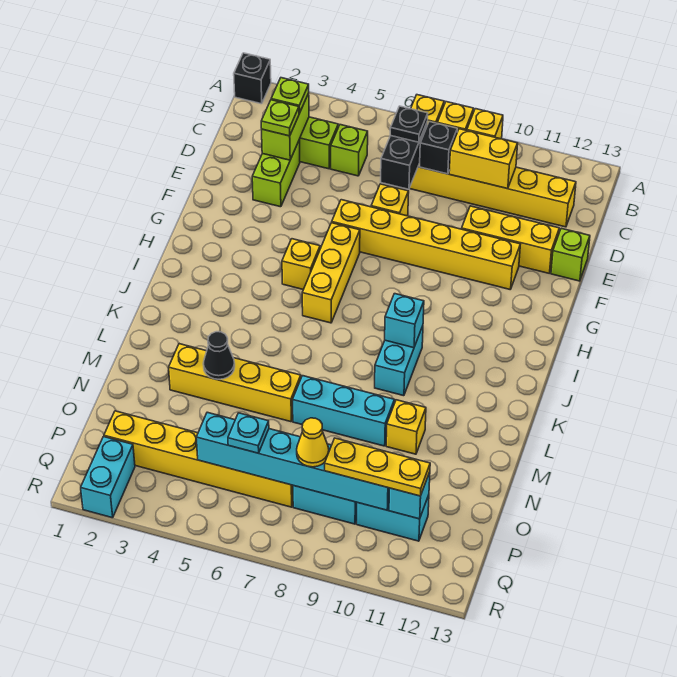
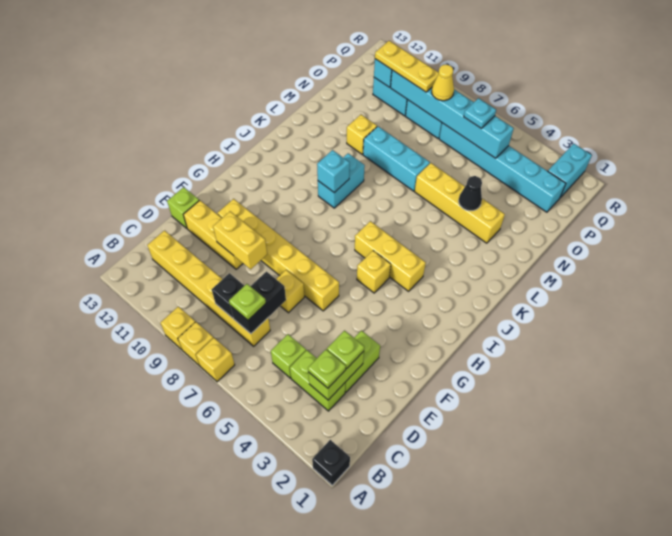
black 1x1 plate [390,106,428,142] -> lime 1x1 plate [229,284,266,320]
yellow 1x2 brick [449,129,518,189] -> yellow 1x2 brick moved to [213,211,267,269]
yellow 1x3 brick [302,223,360,323] -> yellow 1x3 brick turned to [355,221,426,291]
yellow 1x6 brick [104,411,293,507] -> cyan 1x6 brick [439,123,566,212]

